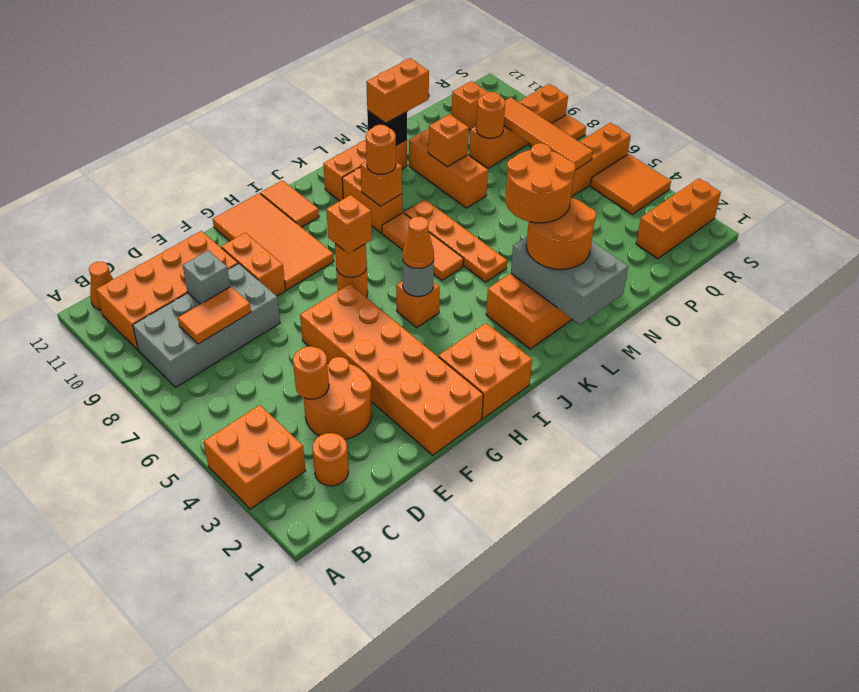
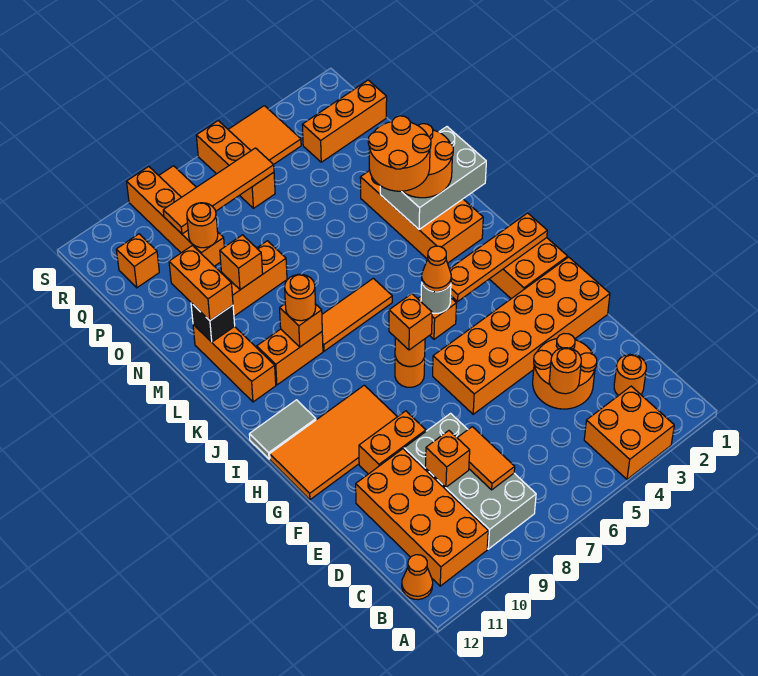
grey 1x1 brick [183,250,230,304] -> orange 1x1 brick [425,431,470,487]
orange 1x2 tile [260,180,319,227] -> grey 1x2 tile [249,400,316,459]
orange 1x4 plate [404,200,507,282] -> orange 1x4 plate moved to [450,213,547,301]
orange 1x3 brick [636,178,721,259] -> orange 1x3 brick turned to [302,80,387,162]

